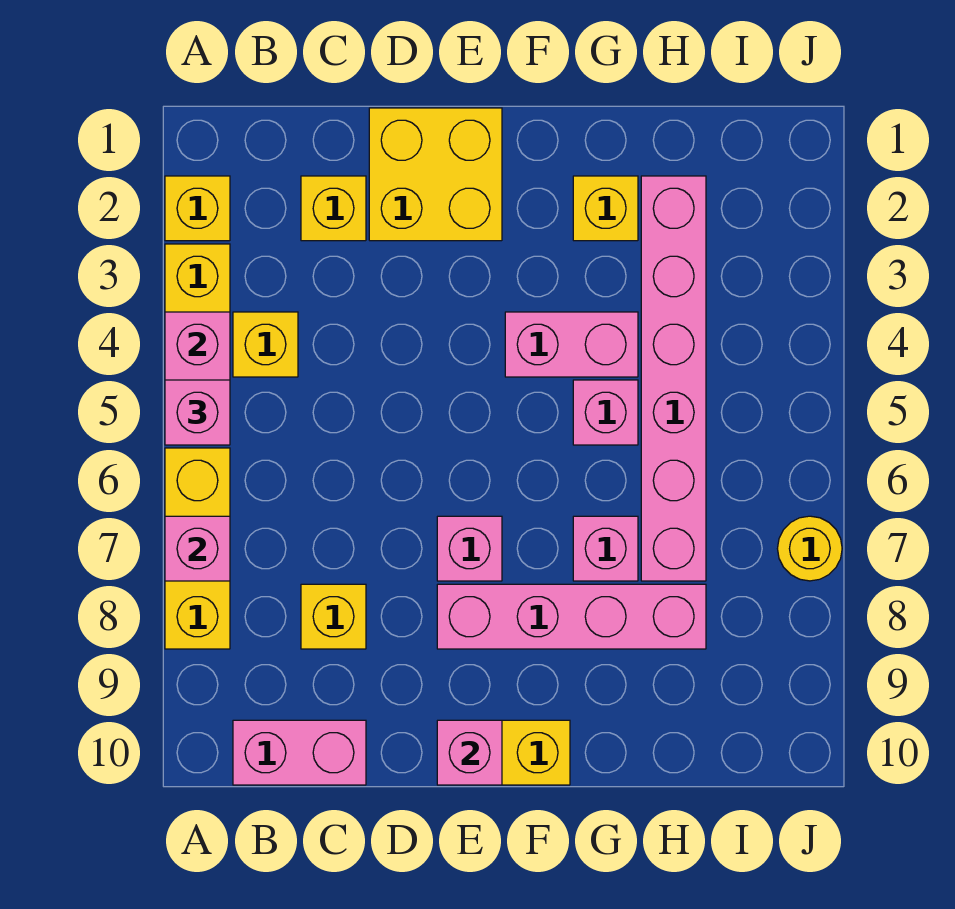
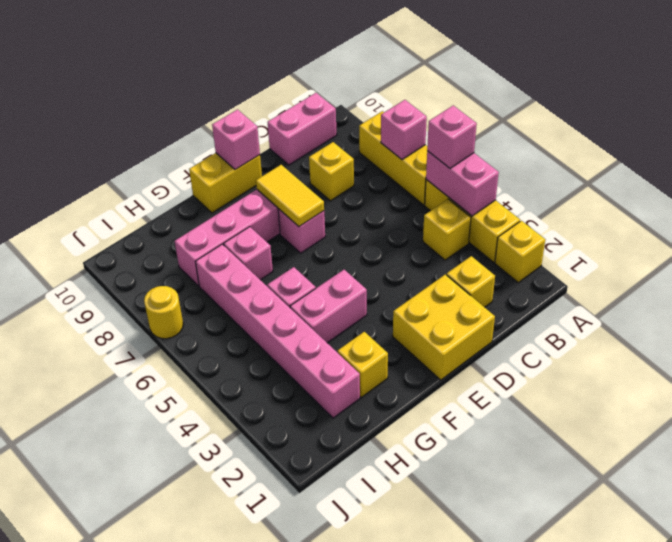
none -> yellow 1x2 tile [256,165,324,226]

